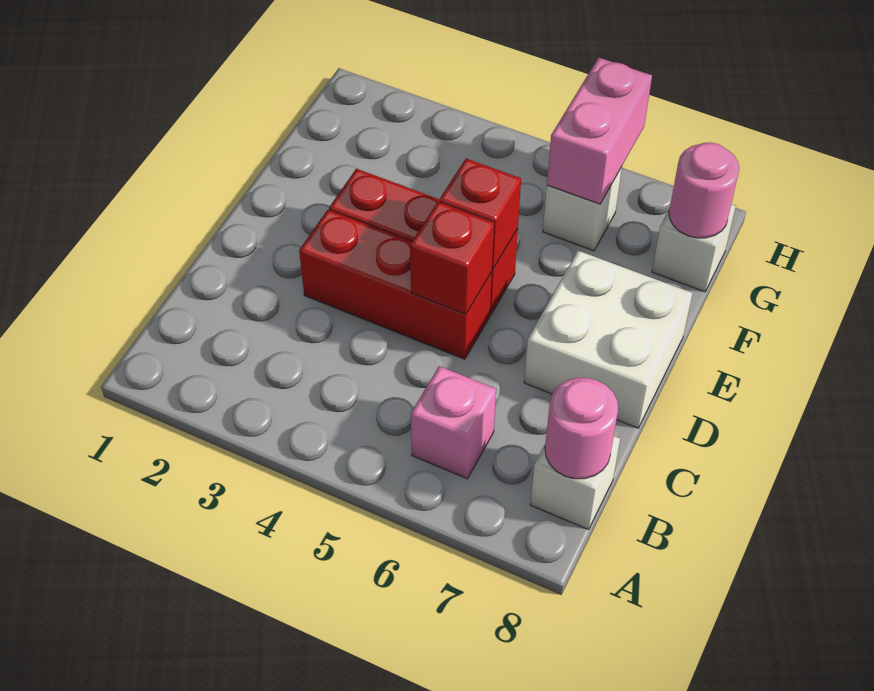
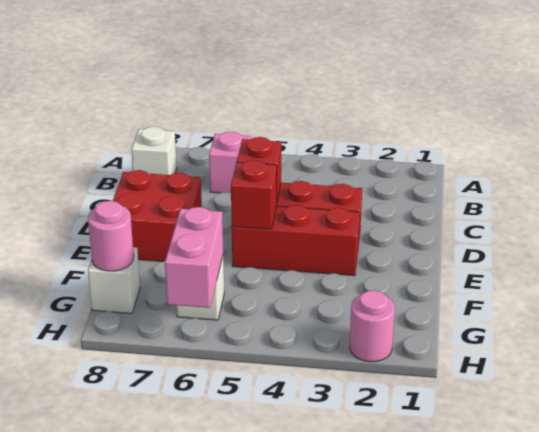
pink 1x1 round brick [545,378,618,479] -> pink 1x1 round brick moved to [350,290,395,362]
white 2x2 brick [524,251,693,428] -> red 2x2 brick [113,170,202,261]

